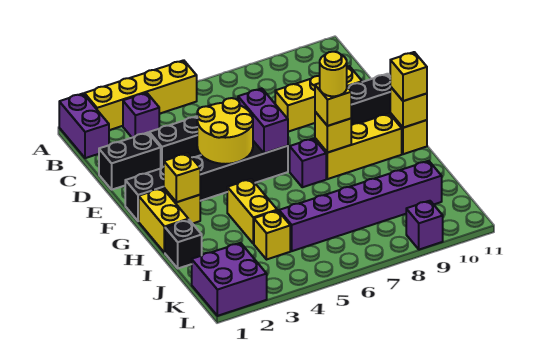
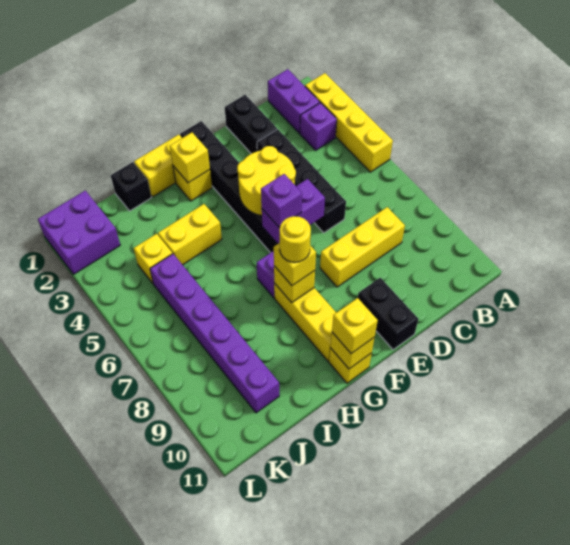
purple 1x2 brick [59,94,109,158] -> purple 1x2 brick turned to [268,69,320,133]
yellow 1x3 brick [275,66,362,132] -> yellow 1x3 brick turned to [320,207,405,287]
purple 1x1 brick [406,201,443,250] -> purple 1x1 brick moved to [261,174,302,227]

